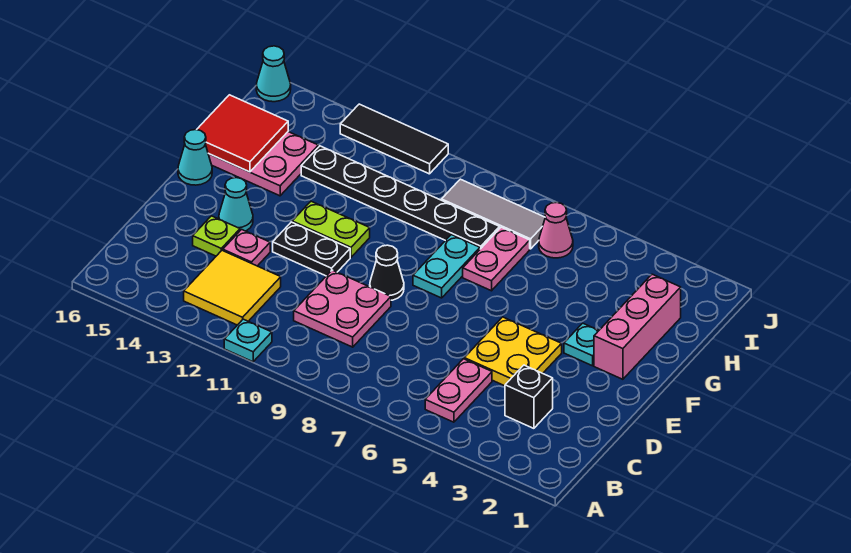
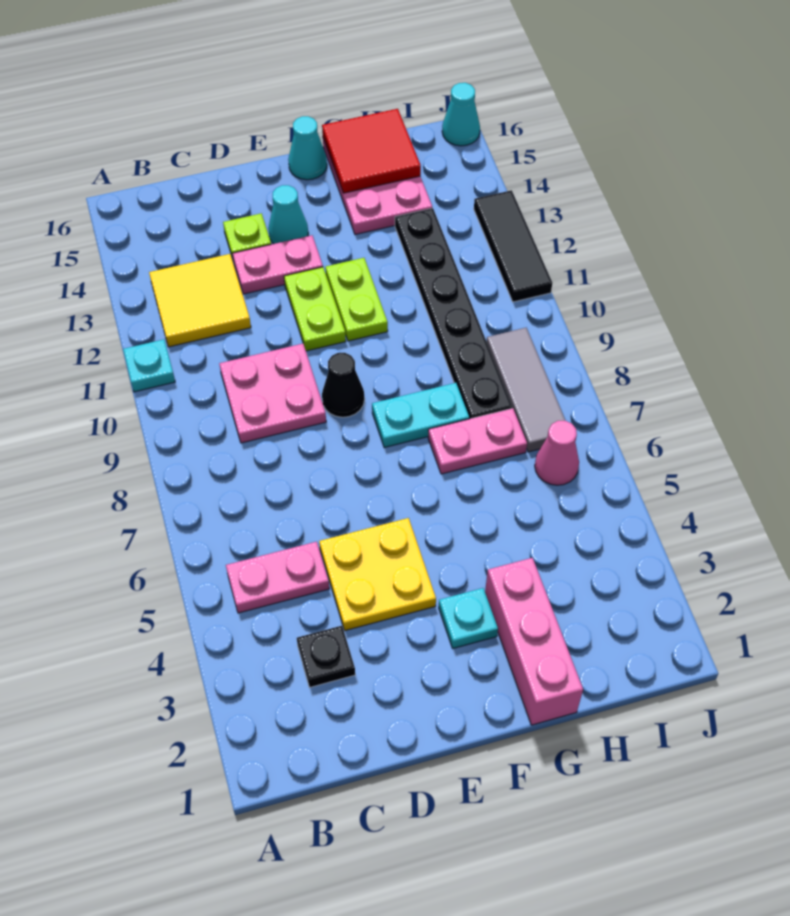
black 1x1 brick [505,365,553,428] -> black 1x1 plate [297,626,355,687]
pink 1x1 plate [223,229,270,266] -> pink 1x2 plate [233,235,323,294]
black 1x2 plate [273,222,350,276] -> lime 1x2 plate [284,267,346,351]
pink 1x3 brick [594,274,681,379] -> pink 1x3 brick turned to [485,558,583,725]

